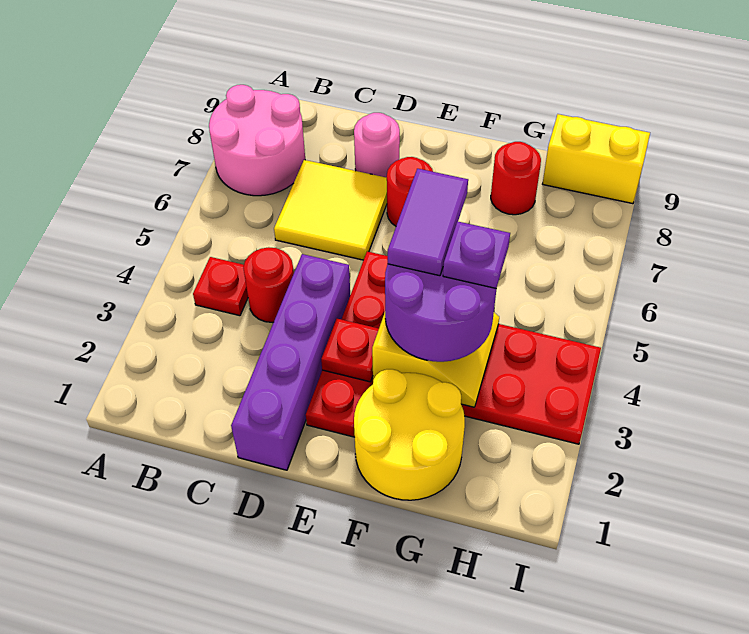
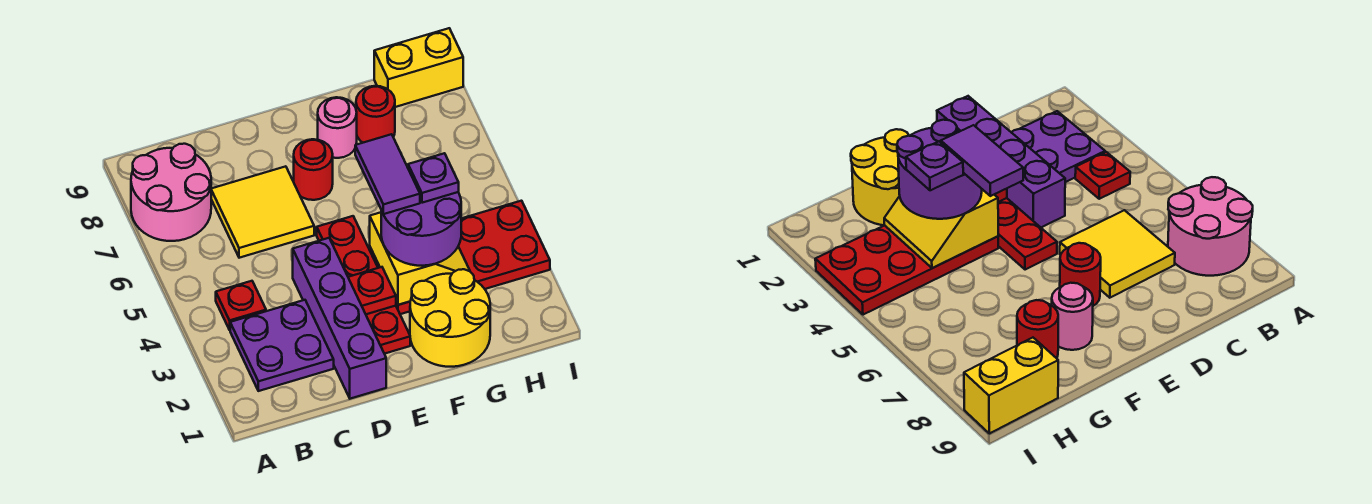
none -> purple 2x2 plate [230,300,334,391]
red 1x1 round brick [243,247,294,322] -> none
pink 1x1 round brick [354,113,400,178] -> pink 1x1 round brick moved to [318,97,357,158]

